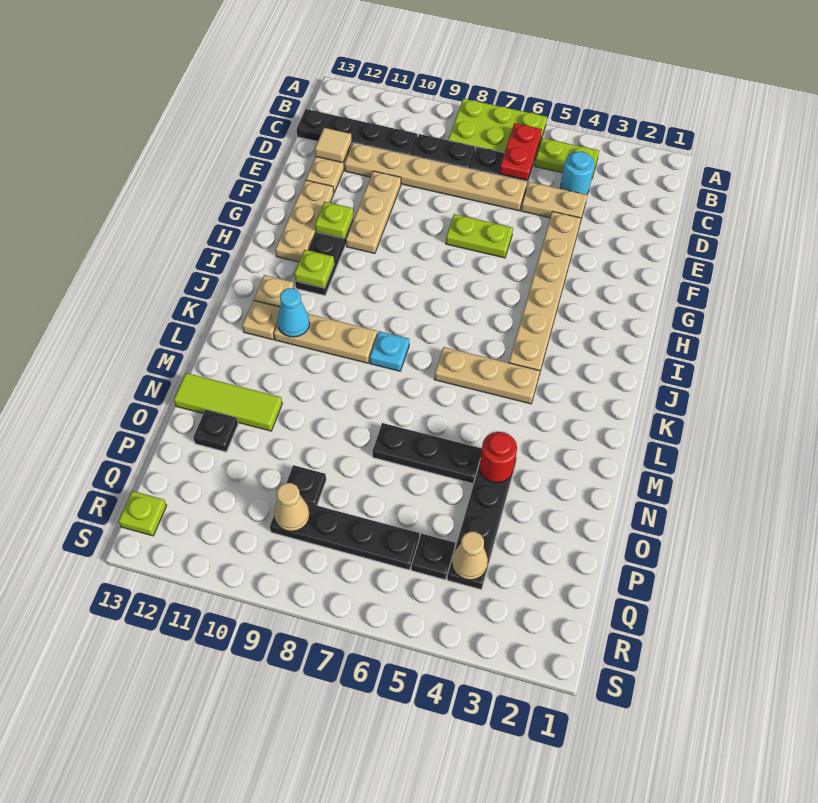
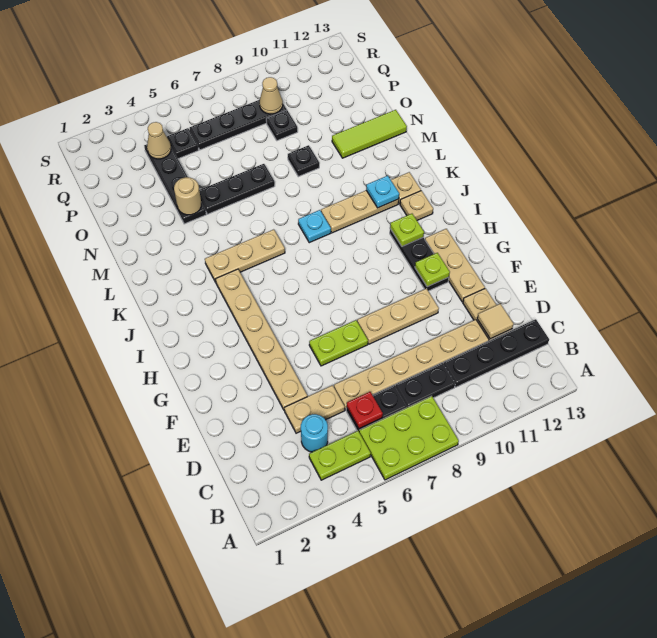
red 1x2 plate [499,123,542,180] -> red 1x1 plate [347,392,383,428]
tan 1x3 plate [346,171,401,253] -> tan 1x3 plate turned to [357,289,439,344]
cyan 1x1 cone [277,288,310,337] -> cyan 1x1 plate [366,176,399,208]
red 1x1 round brick [479,432,517,483] -> tan 1x1 round brick [174,177,201,215]
black 1x1 plate [193,410,238,452] -> black 1x1 plate moved to [288,145,319,177]
lime 1x1 plate [119,491,167,536] -> none

